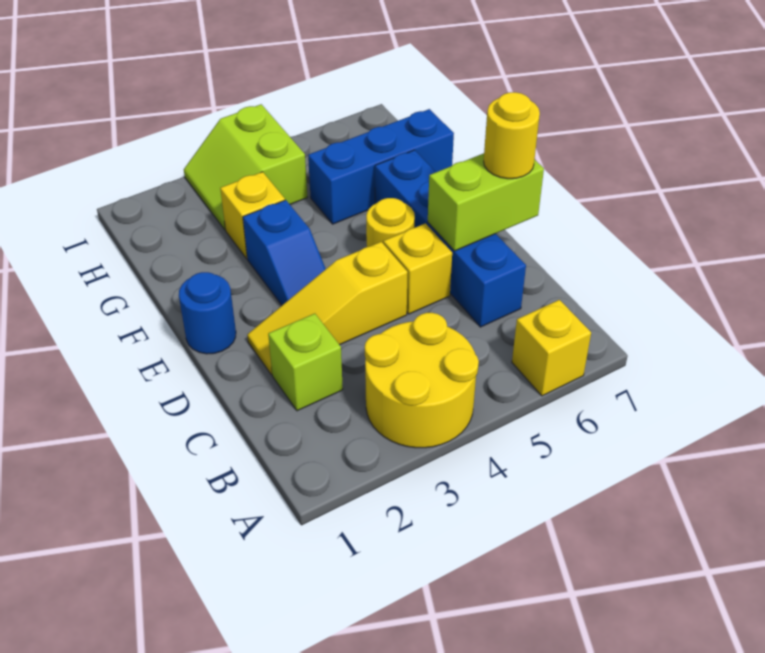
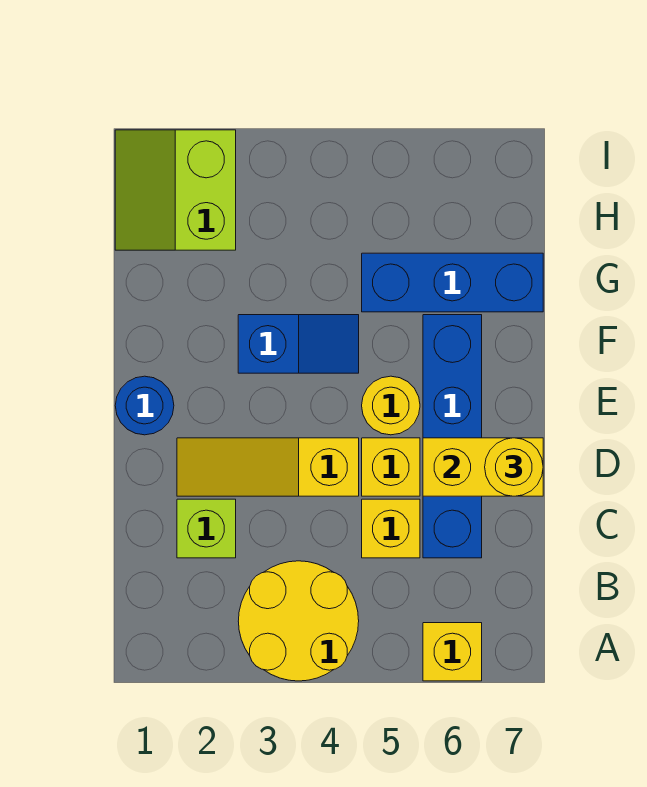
lime 1x2 brick [428,153,544,251] -> yellow 1x2 brick [423,438,543,496]
blue 1x2 slope [243,200,326,305] -> blue 1x2 slope turned to [238,315,359,373]
yellow 1x1 brick [220,172,285,259] -> yellow 1x1 brick moved to [362,499,420,558]
lime 2x2 slope [184,104,307,230] -> lime 2x2 slope moved to [115,130,236,250]

